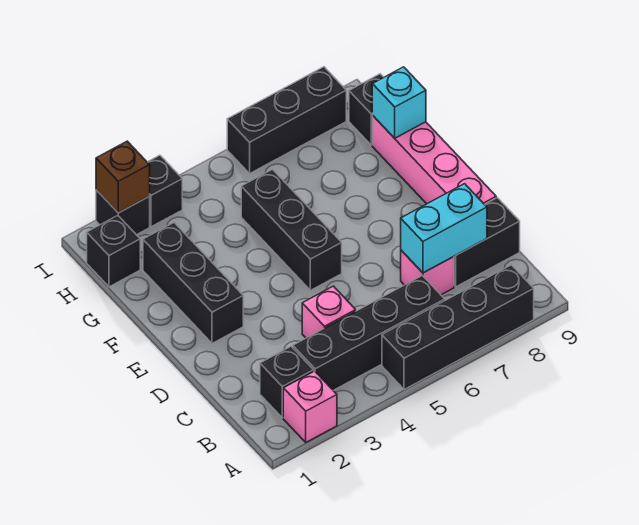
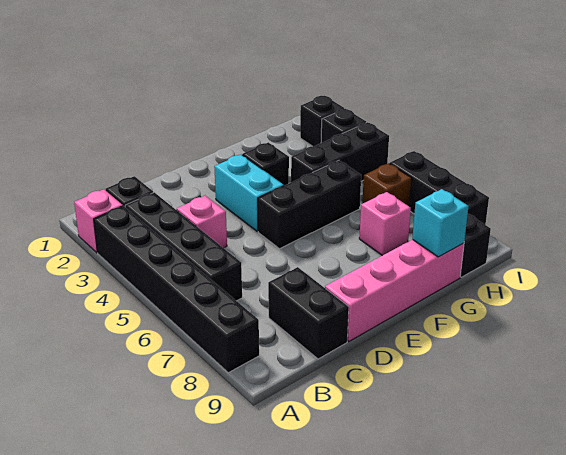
black 1x4 brick [382,265,534,390] -> black 1x6 brick [94,206,259,373]
pink 1x1 brick [401,250,454,295] -> pink 1x1 brick moved to [359,192,411,255]
cyan 1x2 brick [401,184,487,273] -> cyan 1x2 brick moved to [214,155,284,231]
black 1x3 brick [143,223,243,343] -> black 1x3 brick moved to [291,122,389,182]
black 1x1 brick [87,215,140,287] -> black 1x1 brick moved to [242,142,289,186]
brown 1x1 brick [96,141,150,213] -> brown 1x1 brick moved to [362,163,412,207]

